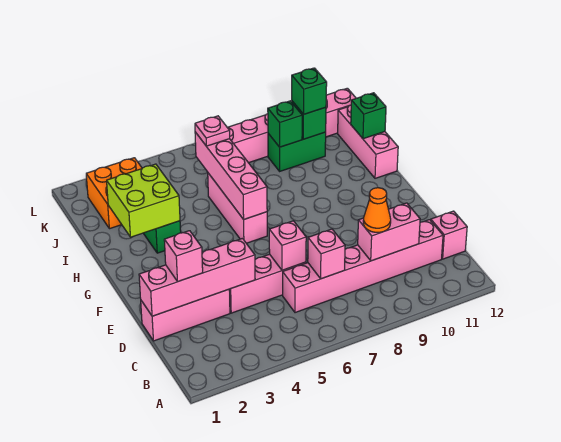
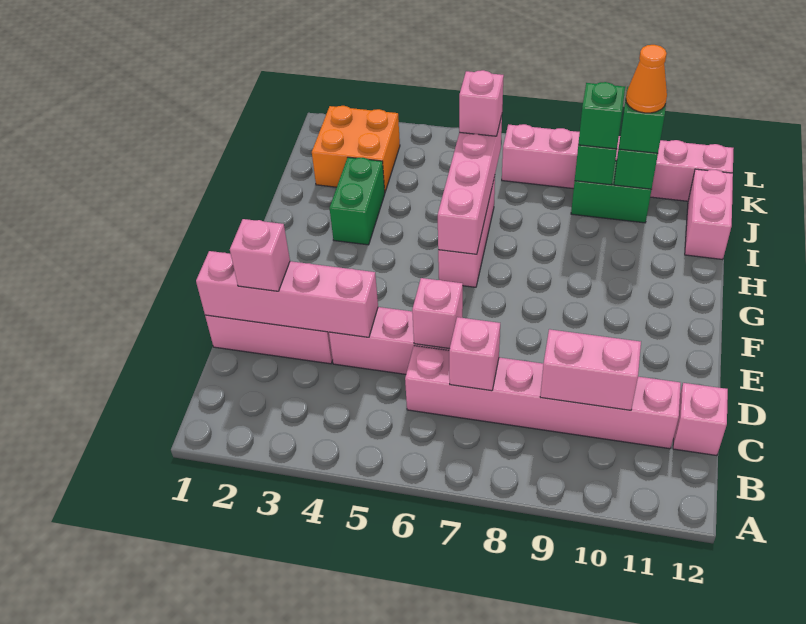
orange 1x1 cone [363,188,391,232] -> orange 1x1 cone moved to [626,45,667,113]
lime 2x2 brick [107,164,180,237] -> none
pink 1x3 brick [338,105,398,178] -> pink 1x2 brick [685,169,733,260]
green 1x1 brick [351,93,386,139] -> green 1x1 brick moved to [578,82,625,149]
pink 1x1 plate [195,116,230,146] -> pink 1x1 brick [459,70,504,136]

